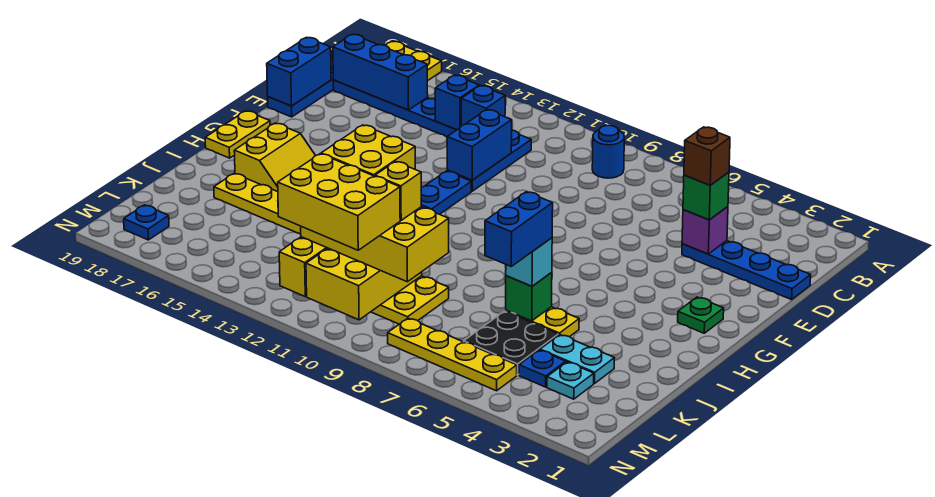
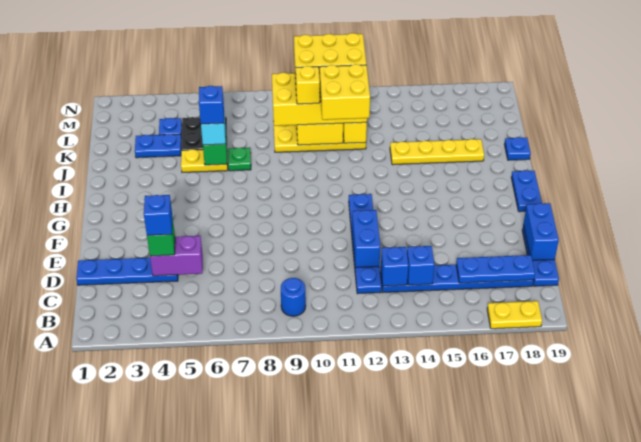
blue 1x3 brick [333,35,428,110] -> blue 1x3 plate [456,255,535,283]
purple 1x1 brick [682,207,728,254] -> purple 1x2 brick [150,236,203,276]
brown 1x1 brick [684,127,730,185] -> blue 1x1 brick [144,195,172,235]
green 1x1 plate [678,297,724,333] -> green 1x1 plate moved to [228,148,251,171]
yellow 1x2 plate [205,111,270,158] -> blue 1x2 plate [511,171,542,212]
yellow 2x2 slope [234,123,316,192] -> none
blue 1x2 brick [485,192,553,266] -> blue 1x1 brick [199,86,224,124]
cyan 1x2 plate [540,335,614,383] -> blue 1x2 plate [135,134,181,158]
cyan 1x1 plate [547,362,594,399] -> none
yellow 1x4 plate [388,318,517,391] -> none
blue 1x1 plate [124,205,169,240] -> blue 1x1 plate moved to [505,137,531,160]

